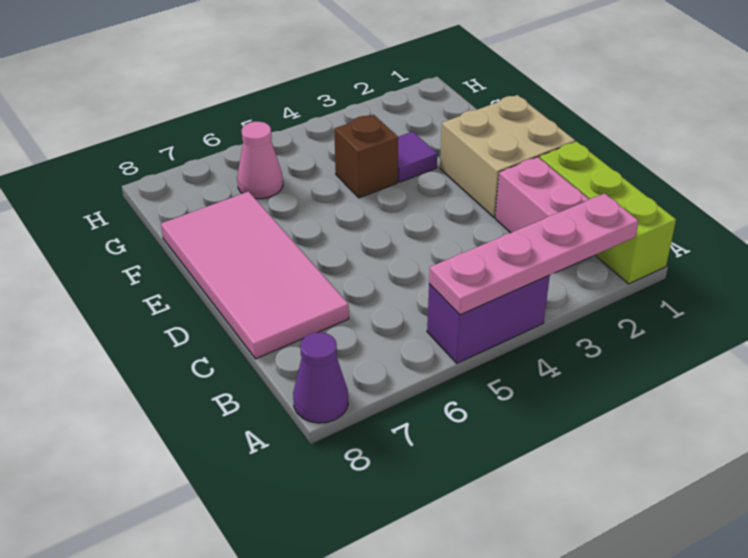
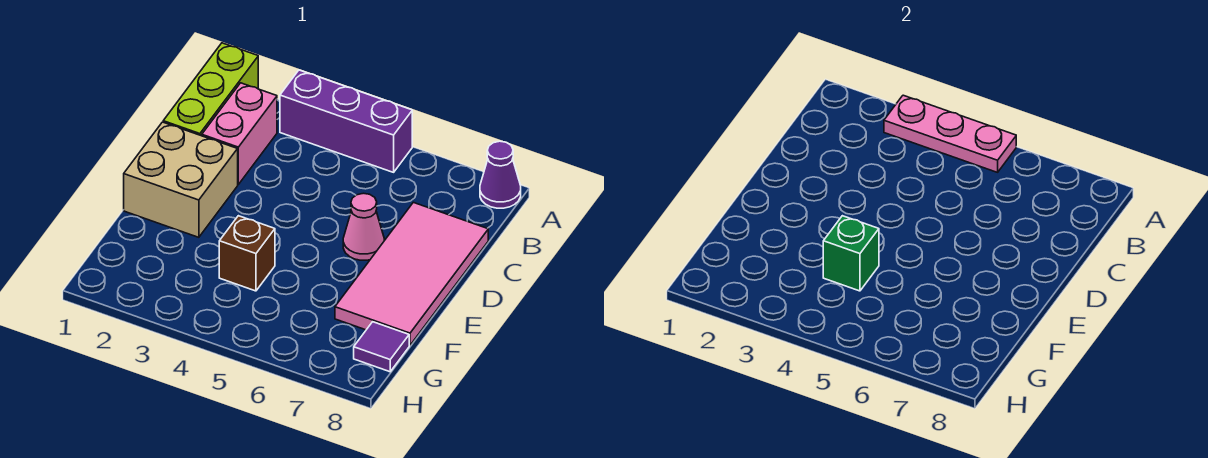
pink 1x4 plate [429,194,639,315] -> pink 1x3 plate [884,95,1016,172]
purple 1x2 brick [427,276,550,363] -> purple 1x3 brick [280,70,412,172]
purple 1x1 tile [398,132,437,182] -> purple 1x1 tile moved to [354,322,409,372]
none -> green 1x1 brick [823,216,879,291]
pink 1x1 cone [237,122,283,199] -> pink 1x1 cone moved to [343,193,384,260]

